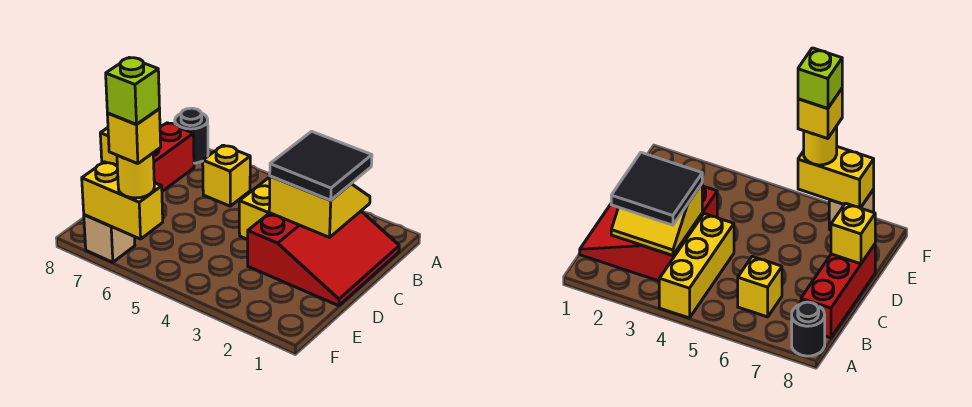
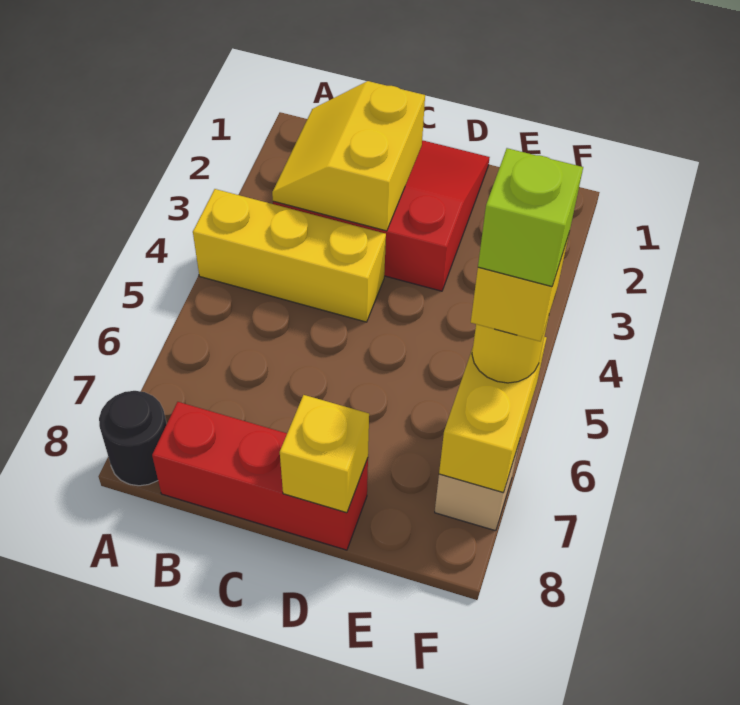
black 2x2 tile [270,131,372,200] -> none
yellow 1x1 brick [203,145,250,206] -> none

